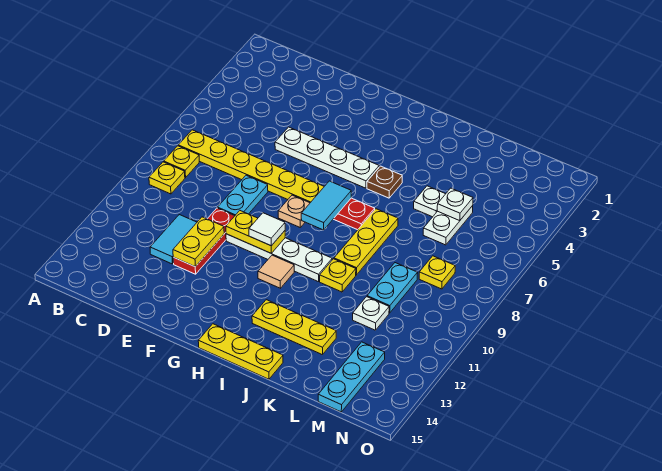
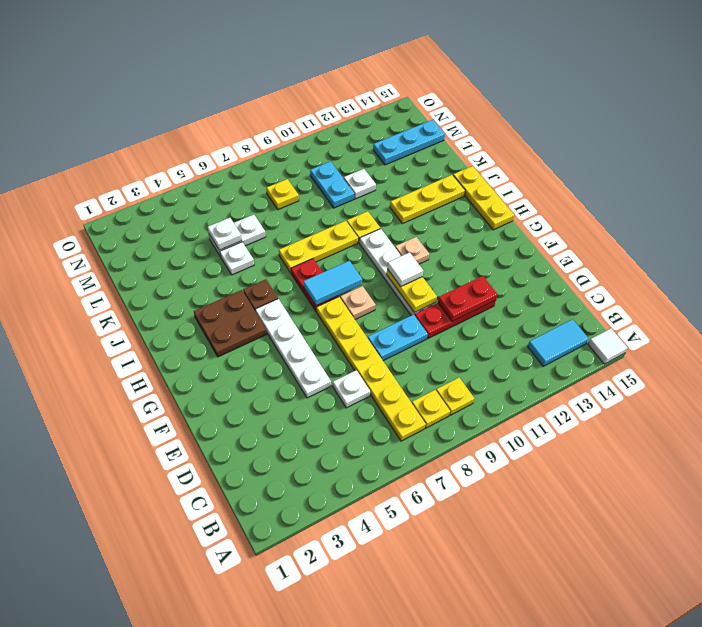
none -> white 1x1 tile [588,328,628,364]
none -> white 1x1 plate [333,370,370,408]
cyan 1x2 tile [150,215,197,264] -> cyan 1x2 tile moved to [528,319,588,366]
yellow 1x2 plate [173,217,224,267] -> red 1x2 plate [438,276,497,321]
none -> brown 2x2 plate [194,290,266,357]
tan 1x1 tile [258,255,294,288] -> tan 1x1 plate [395,237,429,264]
yellow 1x3 plate [252,300,336,355] -> yellow 1x3 plate turned to [390,175,465,224]
cyan 1x2 plate [367,263,418,313] -> cyan 1x2 plate turned to [310,161,355,208]

